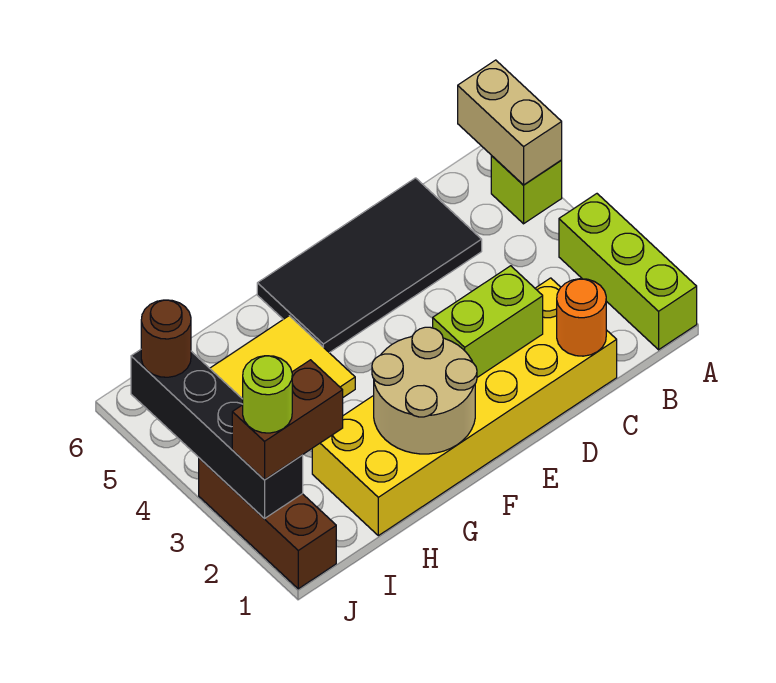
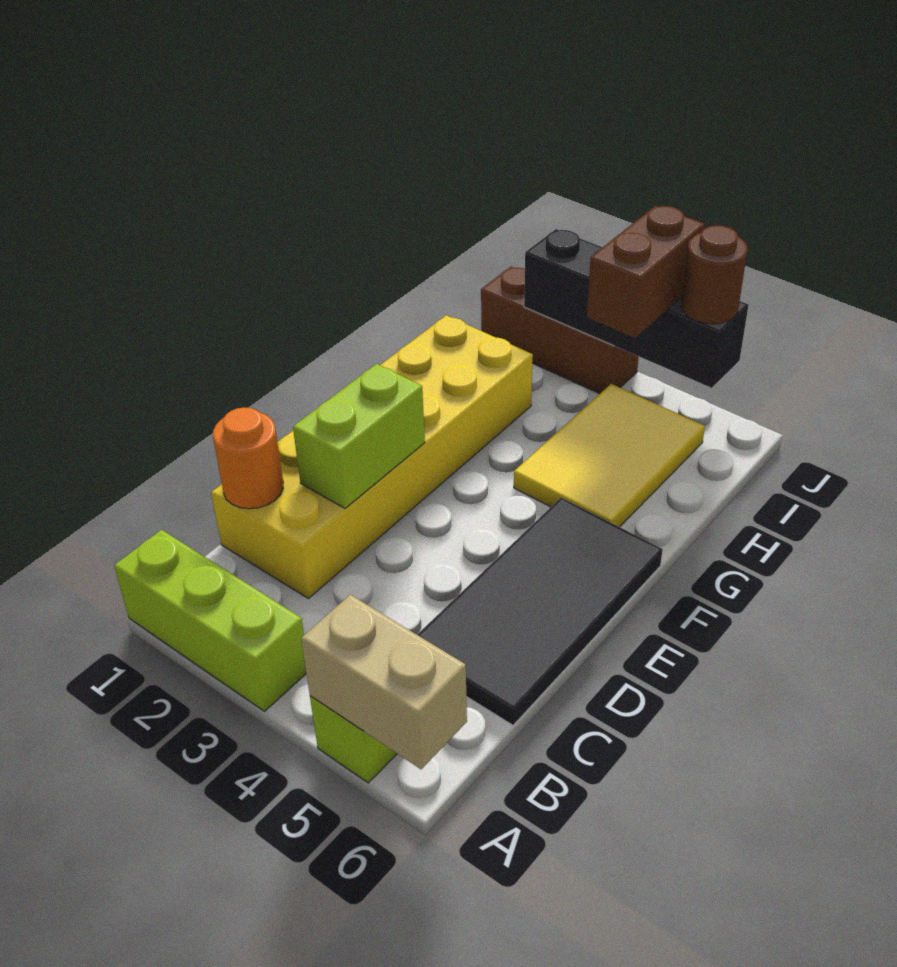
tan 2x2 round brick [372,327,477,454] -> none
brown 1x2 brick [232,360,343,480] -> brown 1x2 brick moved to [587,206,705,338]
lime 1x1 round brick [243,356,292,433] -> none

